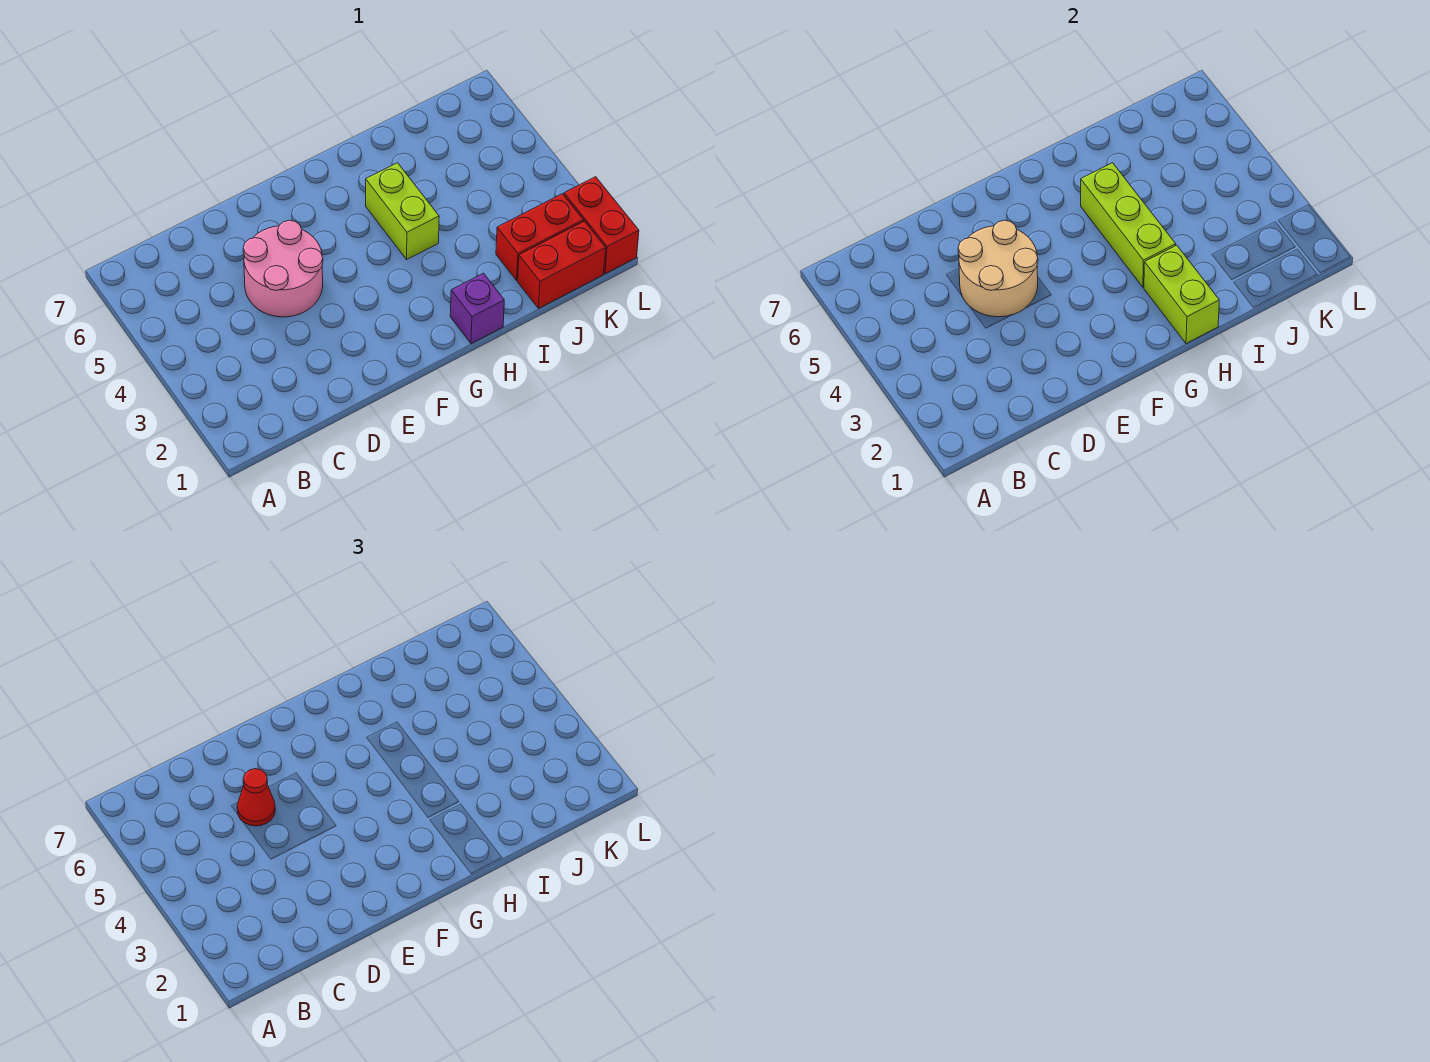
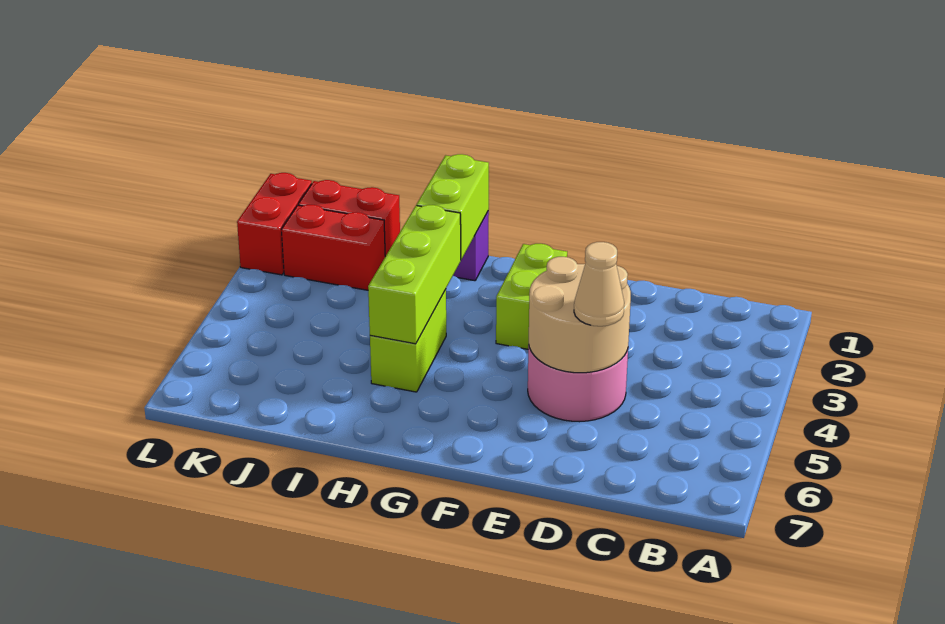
red 1x1 cone [237,769,275,826] -> tan 1x1 cone [574,242,624,326]
none -> lime 1x2 brick [496,244,567,349]

